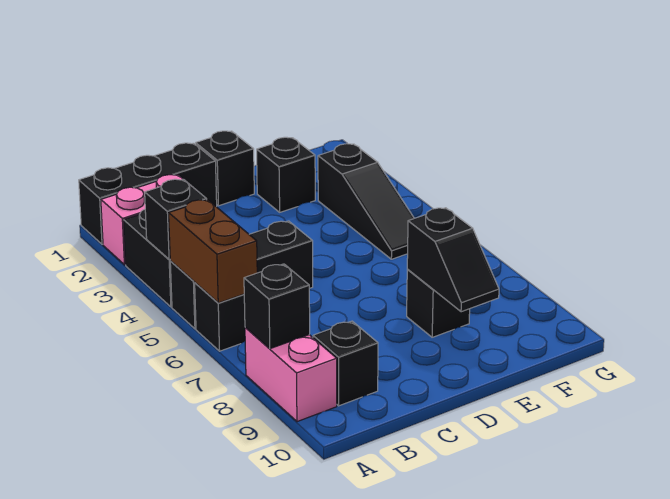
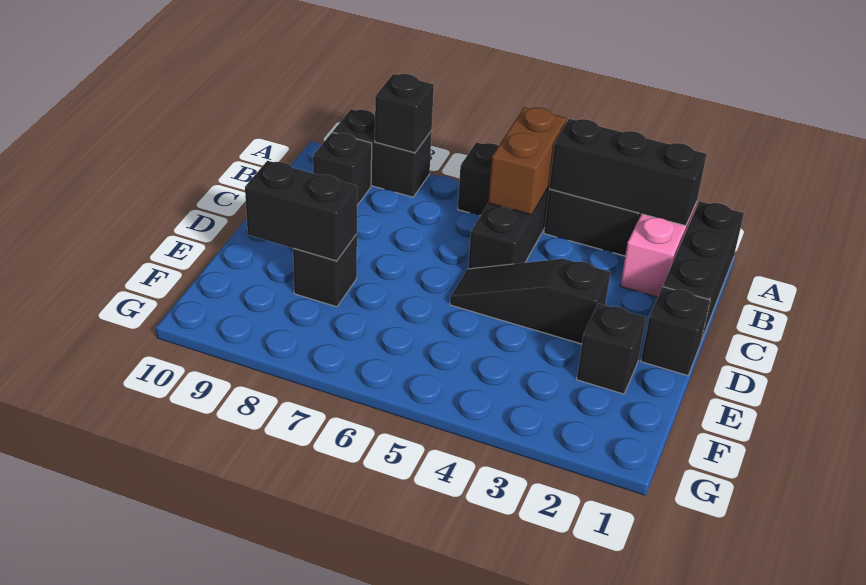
black 1x1 brick [145,179,207,260] -> black 1x3 brick [549,119,707,226]
brown 1x2 brick [169,200,257,303] -> brown 1x2 brick turned to [488,107,567,215]
pink 1x2 brick [245,328,337,422] -> black 1x2 brick [333,109,432,197]
black 1x2 slope [407,208,499,312] -> black 1x2 brick [245,161,357,261]
black 1x3 slope [318,144,414,259] -> black 1x3 slope moved to [450,259,611,344]

